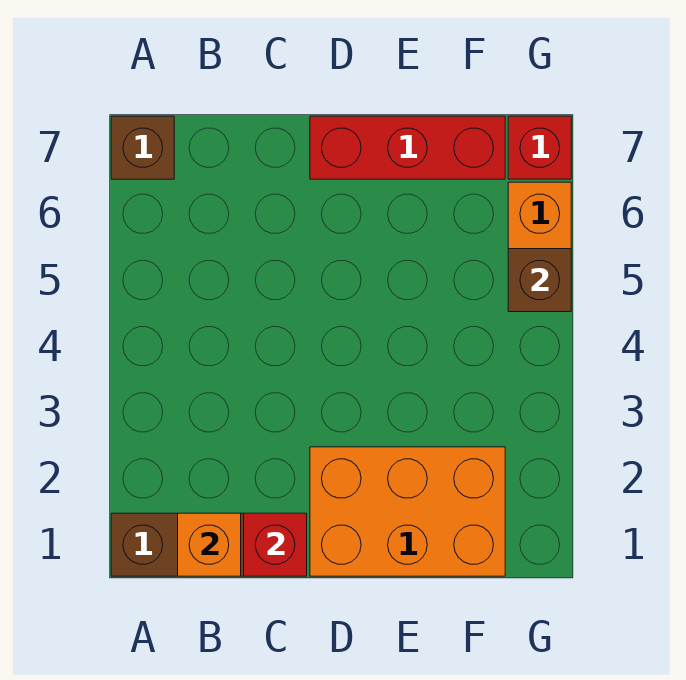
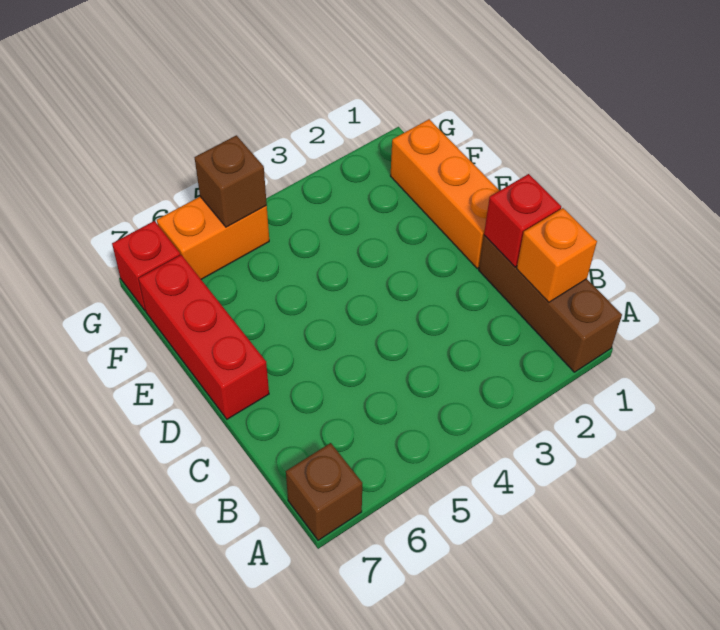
orange 2x3 brick [310,447,505,576] -> orange 1x3 brick [391,119,500,268]

